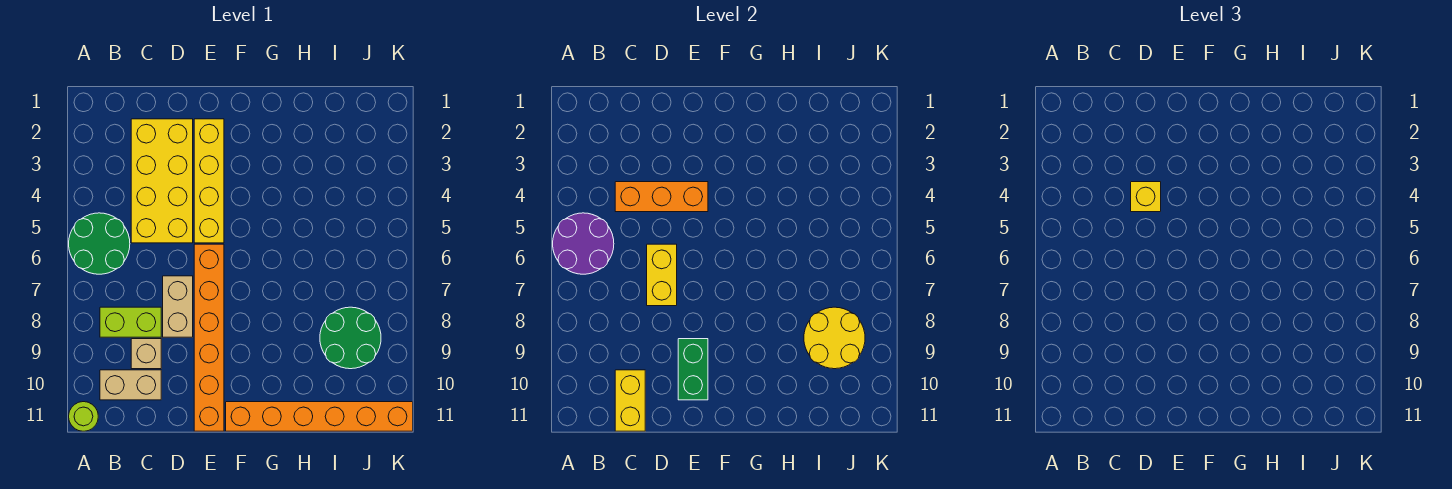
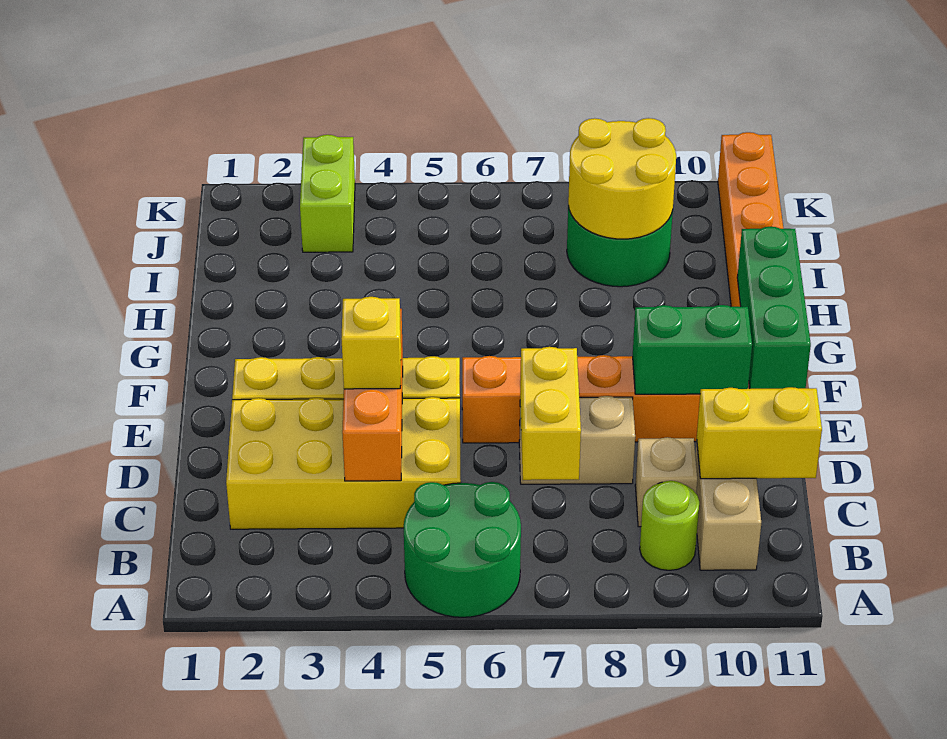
purple 2x2 round brick [553,213,614,274] -> none
lime 1x1 round brick [69,402,98,431] -> lime 1x1 round brick moved to [640,481,699,570]
lime 1x2 brick [100,307,161,337] -> lime 1x2 brick moved to [300,135,355,252]
yellow 1x2 brick [647,244,677,306] -> yellow 1x2 brick turned to [520,347,581,480]
none -> green 1x3 brick [737,227,811,389]

